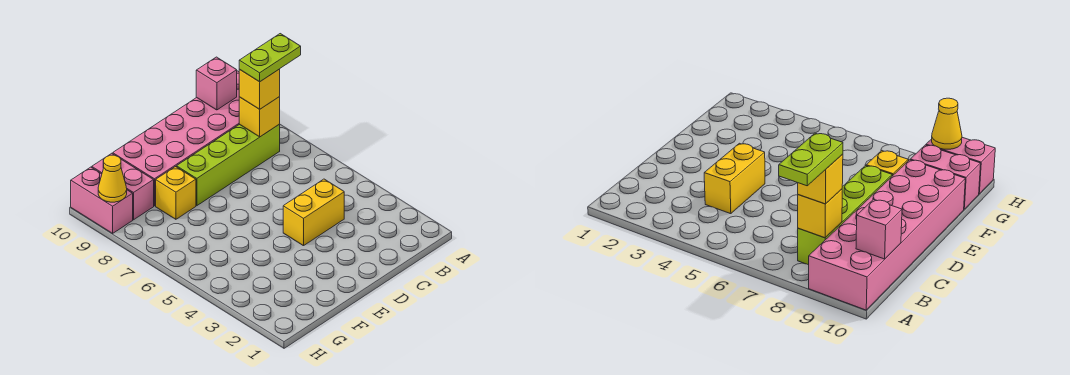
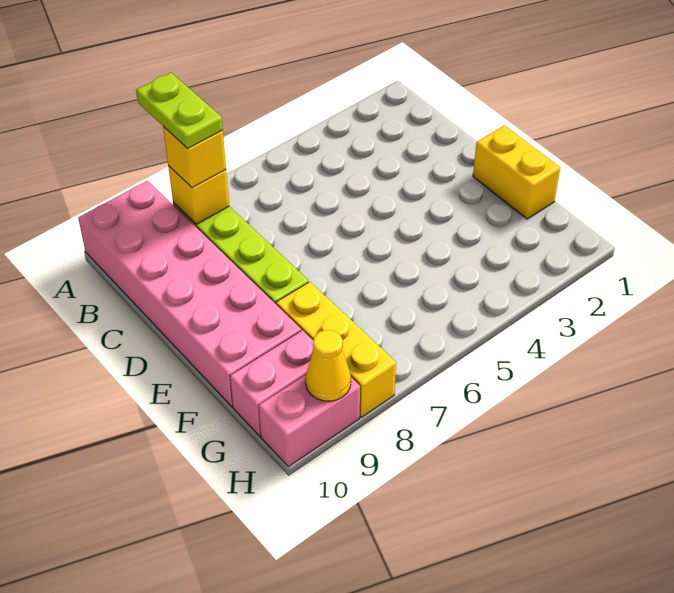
pink 1x1 brick [196,57,237,110] -> none
yellow 1x2 brick [283,179,344,246] -> yellow 1x2 brick moved to [473,125,560,219]
yellow 1x1 brick [156,167,196,219] -> yellow 1x3 brick [276,282,396,417]

